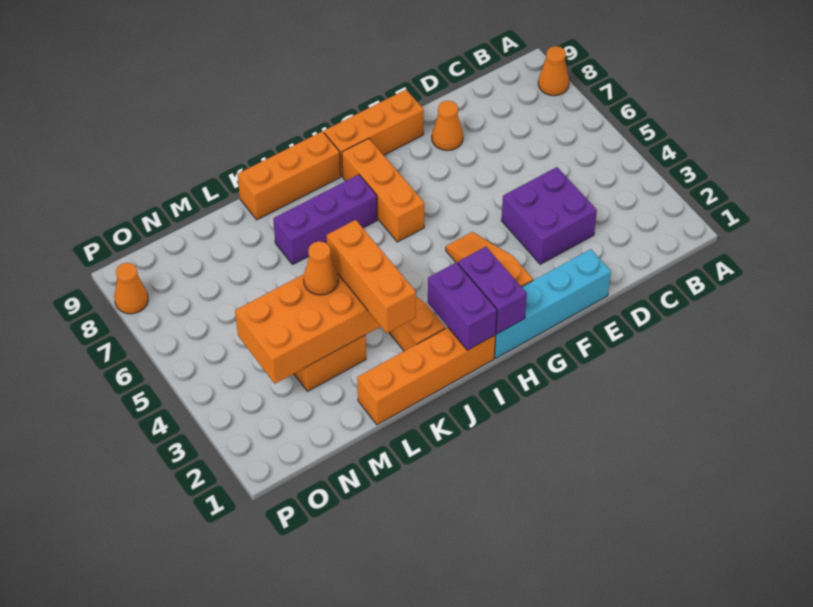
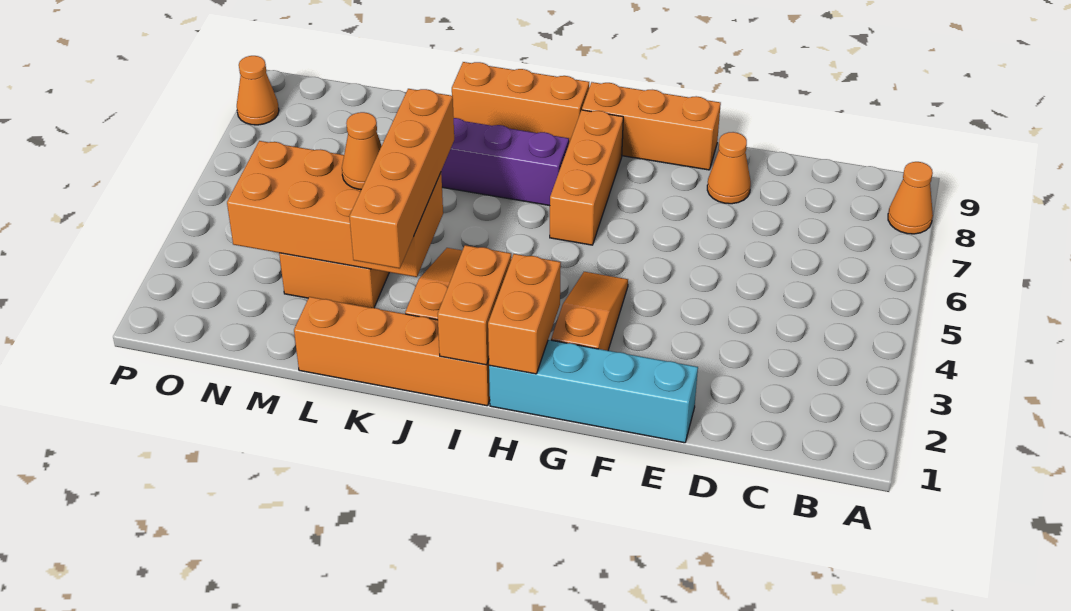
purple 2x2 brick [501,167,597,264] -> none
purple 1x2 brick [458,247,527,334] -> orange 1x2 brick [488,254,561,374]
purple 1x2 brick [428,262,497,350] -> orange 1x2 brick [438,245,511,365]
orange 1x3 brick [327,220,416,333] -> orange 1x4 brick [349,89,454,268]

